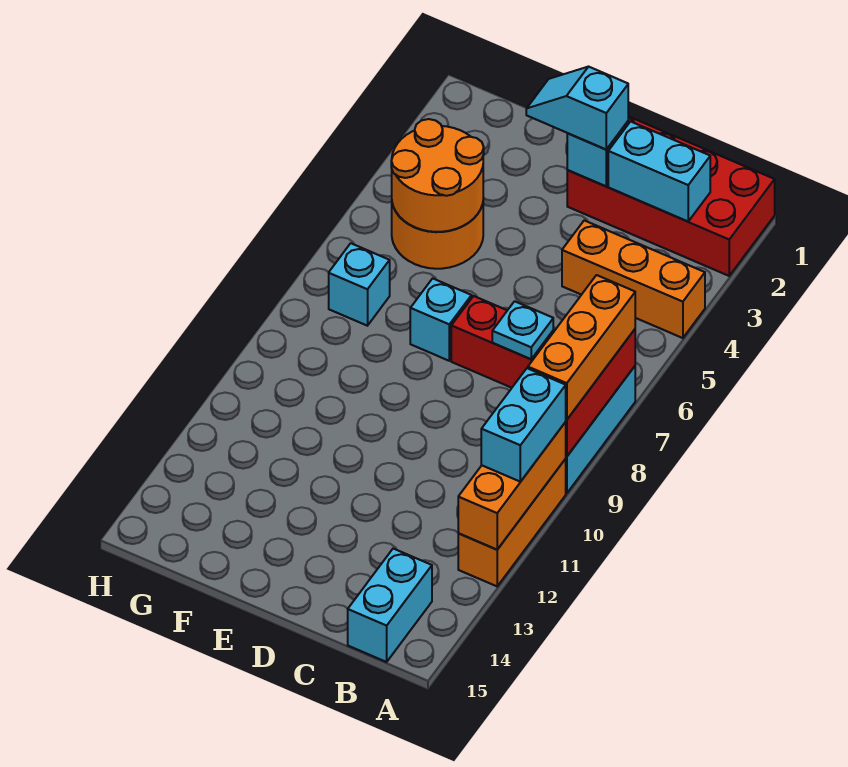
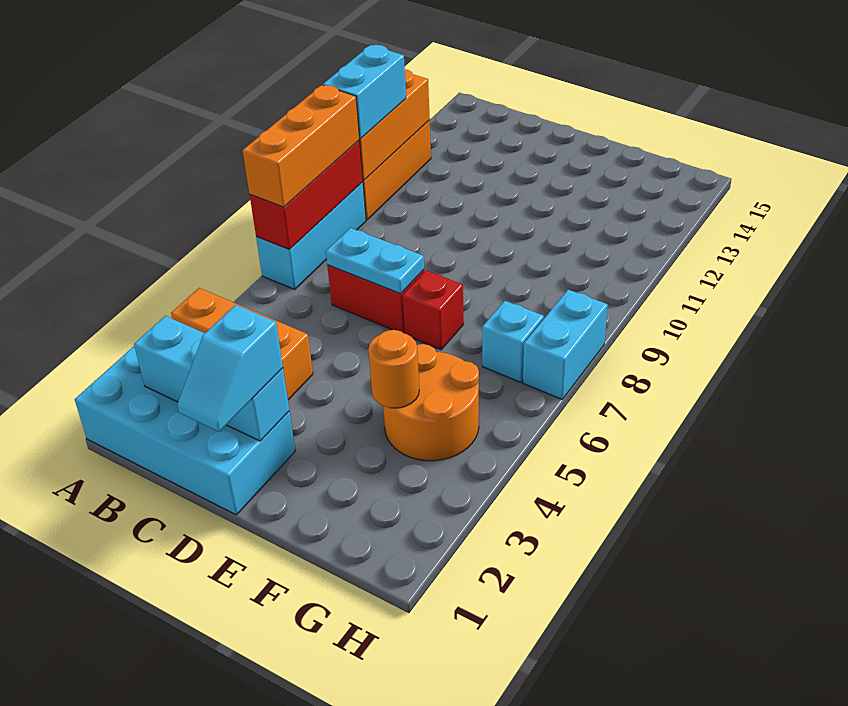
red 2x4 brick [567,116,775,276] -> cyan 2x4 brick [75,346,295,515]
cyan 1x2 brick [348,549,432,662] -> cyan 1x2 brick moved to [523,290,608,399]
cyan 1x1 plate [492,301,553,359] -> cyan 1x2 plate [326,228,424,294]
cyan 1x2 slope [526,67,628,149] -> cyan 1x2 slope turned to [177,305,283,432]
cyan 1x1 brick [410,278,472,361] -> red 1x1 brick [403,270,464,350]
orange 2x2 round brick [391,119,484,232] -> orange 1x1 round brick [368,330,419,408]

